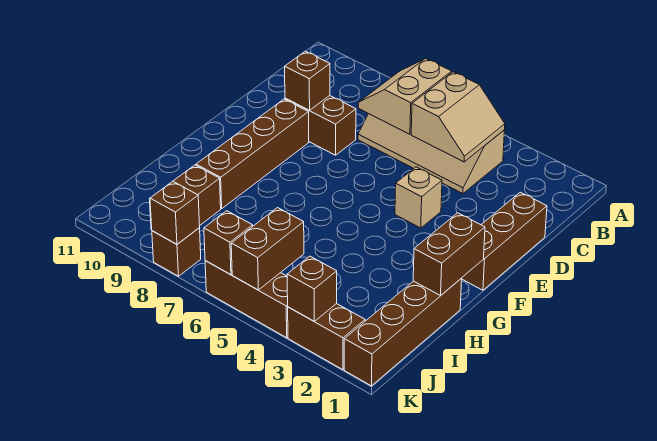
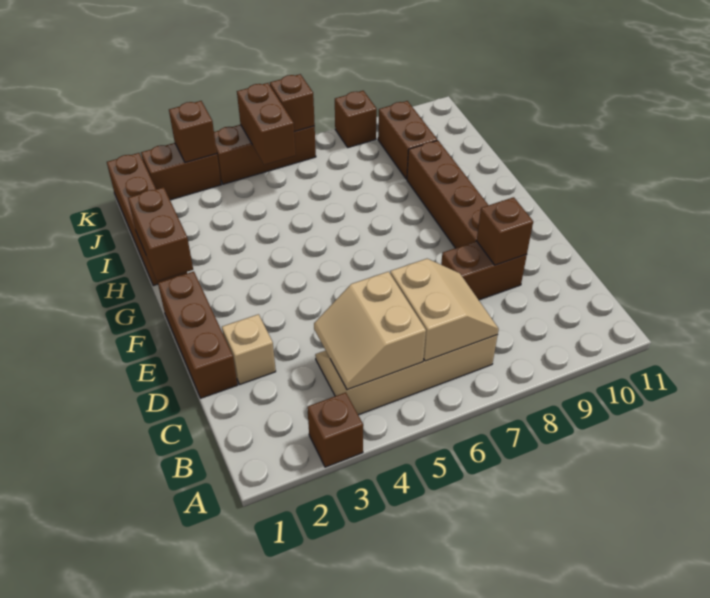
tan 1x1 brick [395,167,442,228] -> tan 1x1 brick moved to [222,314,276,384]
brown 1x1 brick [150,181,200,244] -> brown 1x1 brick moved to [307,392,363,467]

